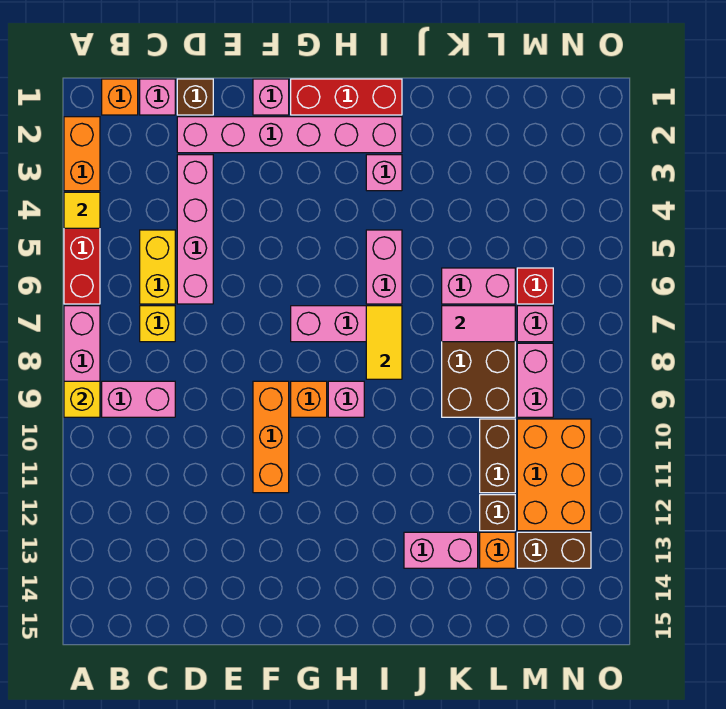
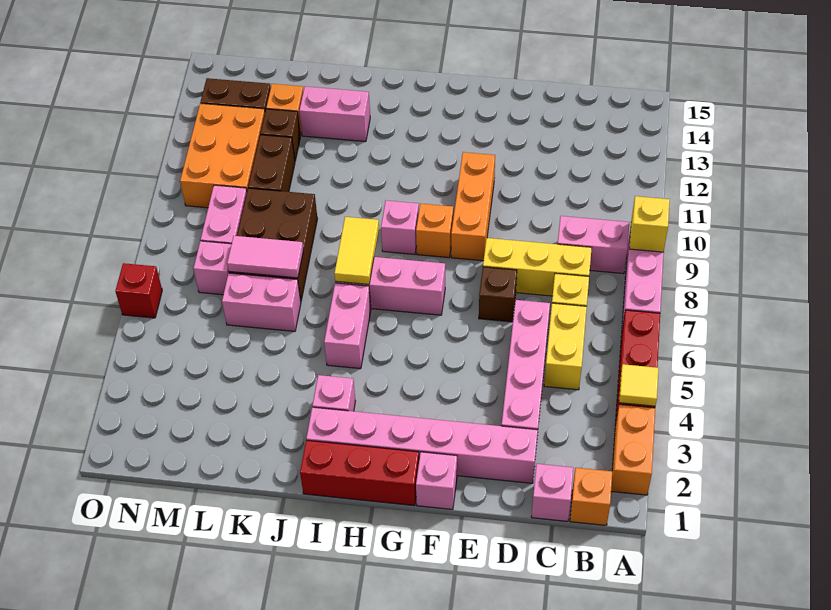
none -> yellow 1x3 brick [483,238,592,296]
brown 1x1 brick [177,79,213,115] -> brown 1x1 brick moved to [479,267,517,322]
red 1x1 brick [517,268,553,304] -> red 1x1 brick moved to [115,263,162,318]

